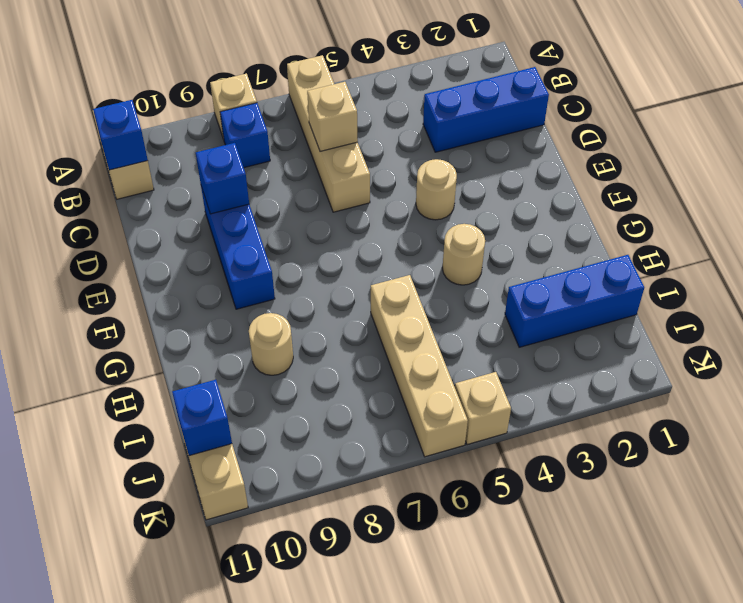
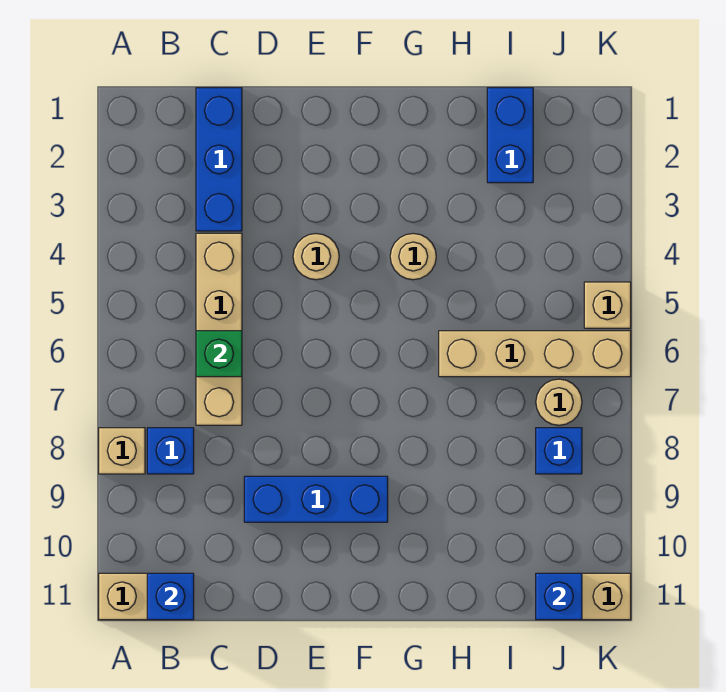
tan 1x4 brick [287,55,370,212] -> tan 1x4 brick turned to [196,233,242,425]
tan 1x1 brick [307,82,358,151] -> green 1x1 brick [196,331,242,377]
blue 1x1 brick [196,143,249,214] -> blue 1x1 brick moved to [536,428,582,474]
tan 1x1 round brick [249,313,293,375] -> tan 1x1 round brick moved to [536,379,582,425]
blue 1x3 brick [505,255,644,347] -> blue 1x2 brick [487,88,533,183]

